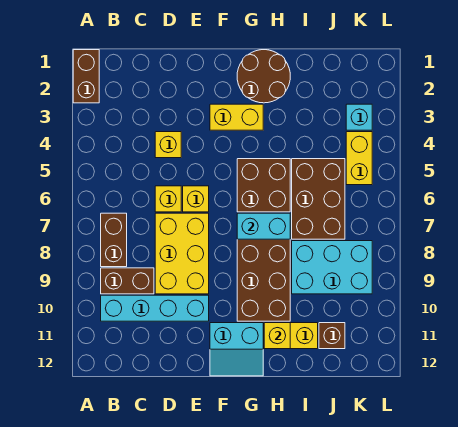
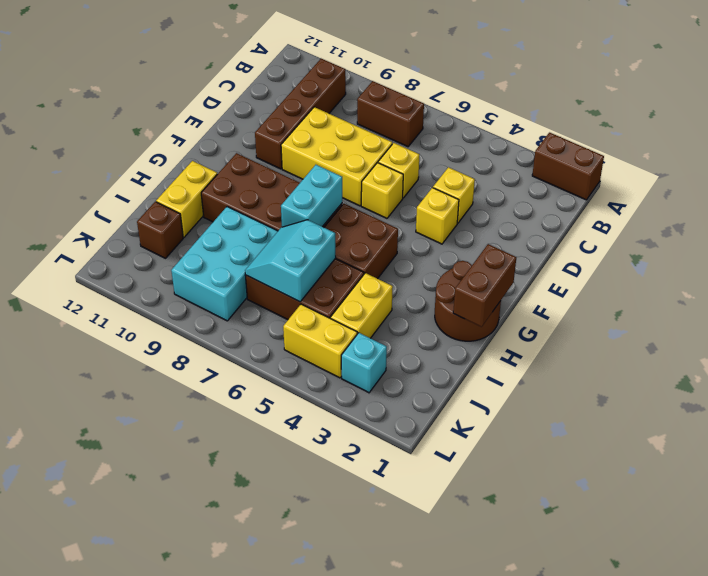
brown 1x2 brick [101,268,154,294] -> brown 1x2 brick moved to [453,244,516,327]
cyan 1x4 brick [101,295,209,321] -> brown 1x4 brick [255,59,346,169]
yellow 1x2 brick [210,104,263,130] -> yellow 1x2 brick moved to [330,273,393,338]
cyan 2x2 slope [210,323,263,376] -> cyan 2x2 slope moved to [245,220,336,302]
yellow 1x1 brick [264,323,290,349] -> yellow 1x1 brick moved to [416,188,459,244]

